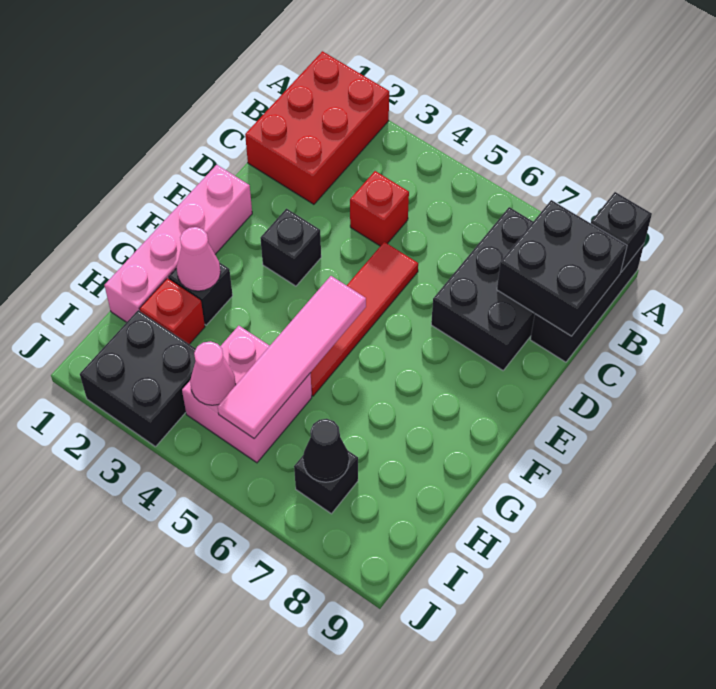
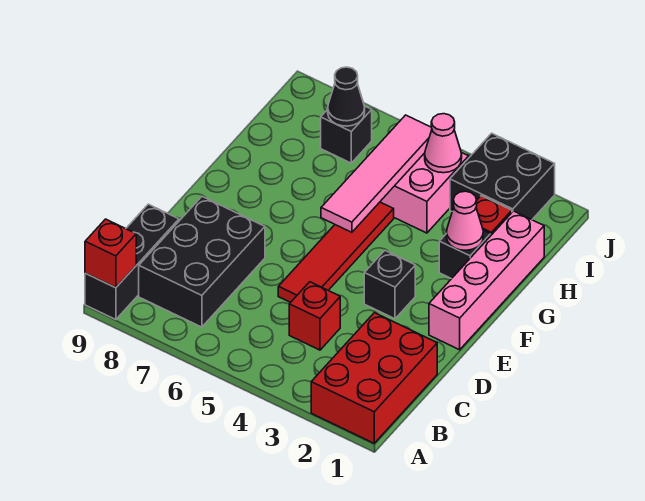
black 1x1 brick [591,192,652,272] -> red 1x1 brick [85,219,136,288]
black 2x2 brick [497,200,627,336] -> none

